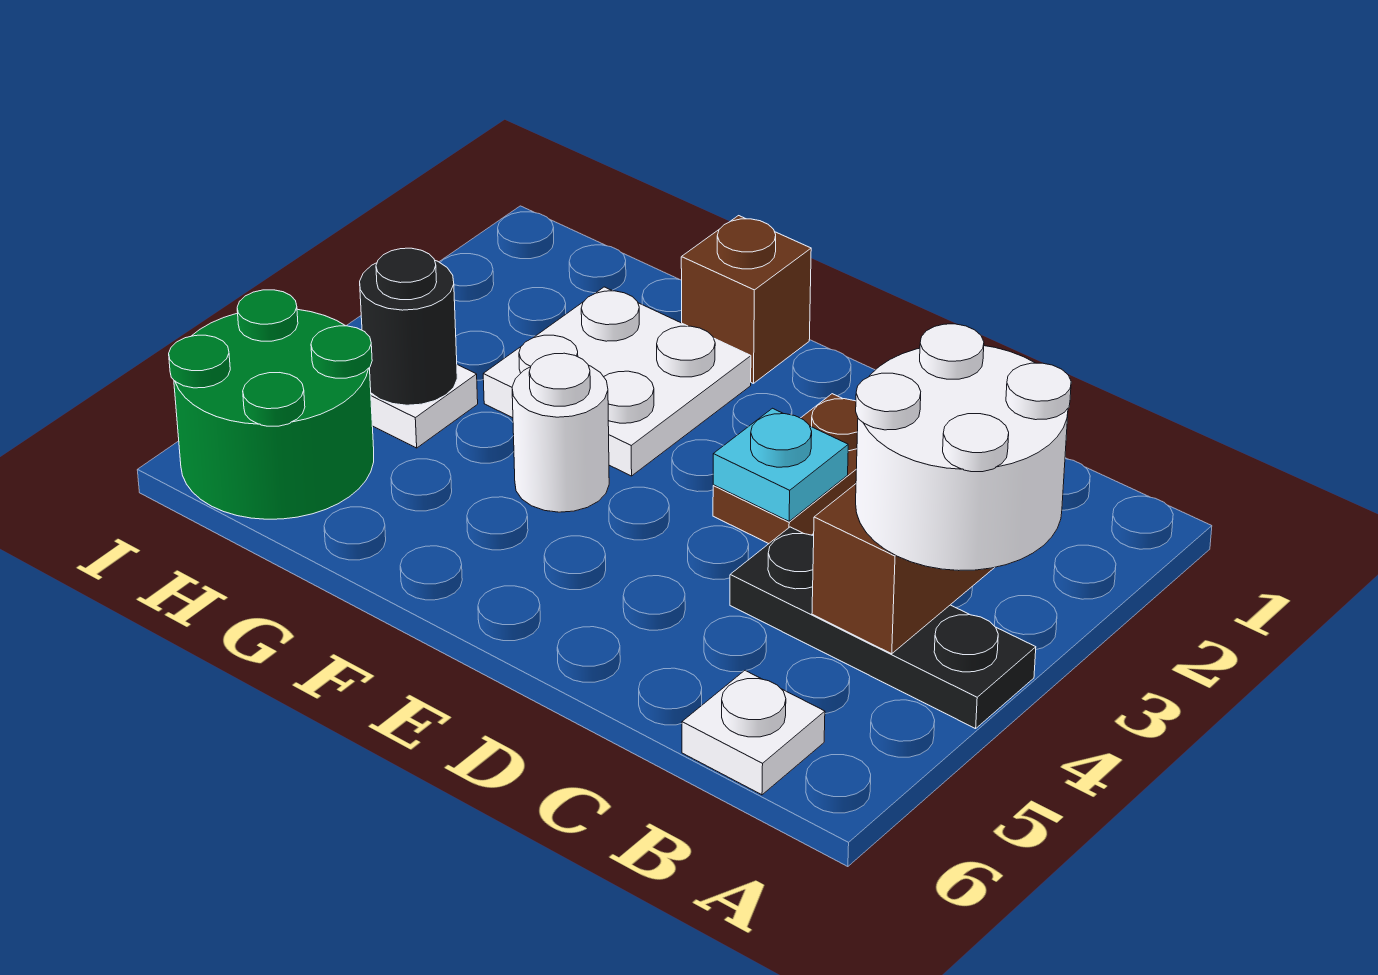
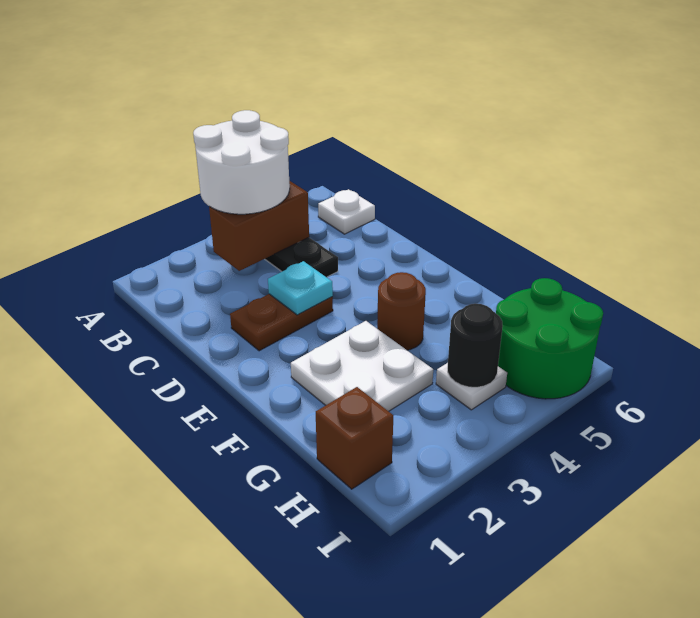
brown 1x1 brick [681,216,811,384] -> brown 1x1 brick moved to [316,387,393,489]
white 1x1 round brick [512,353,609,512] -> brown 1x1 round brick [377,272,426,350]

